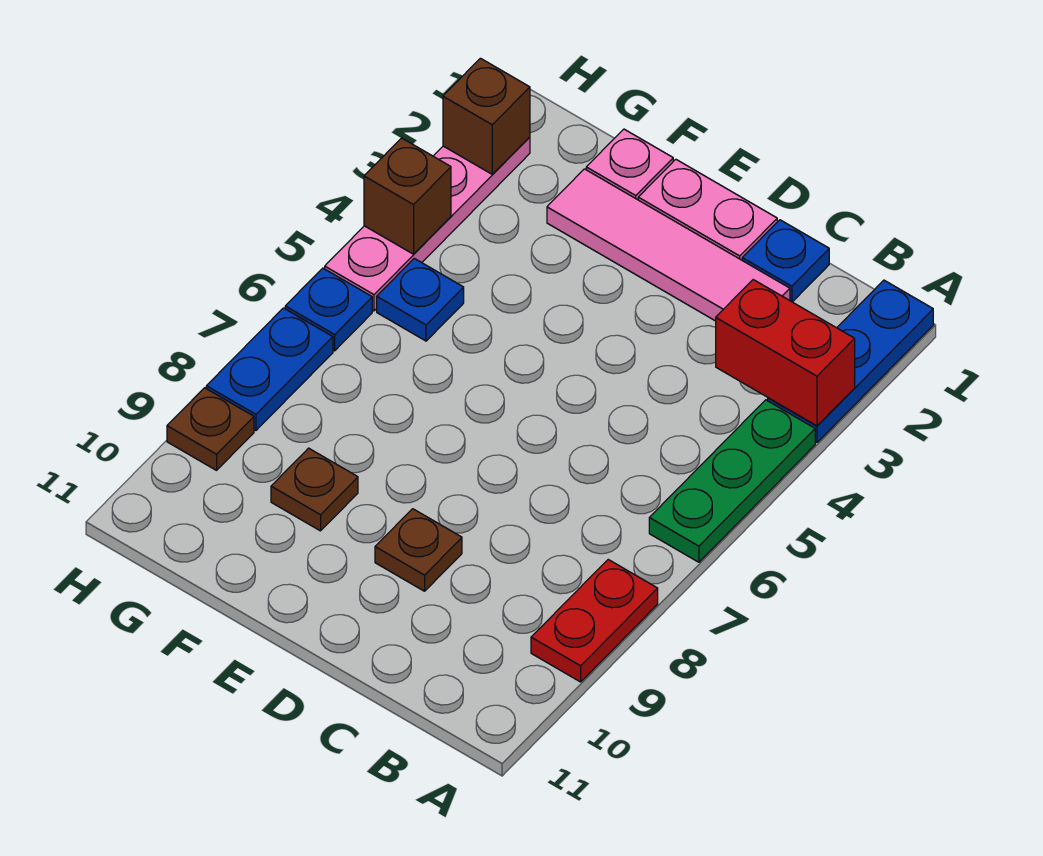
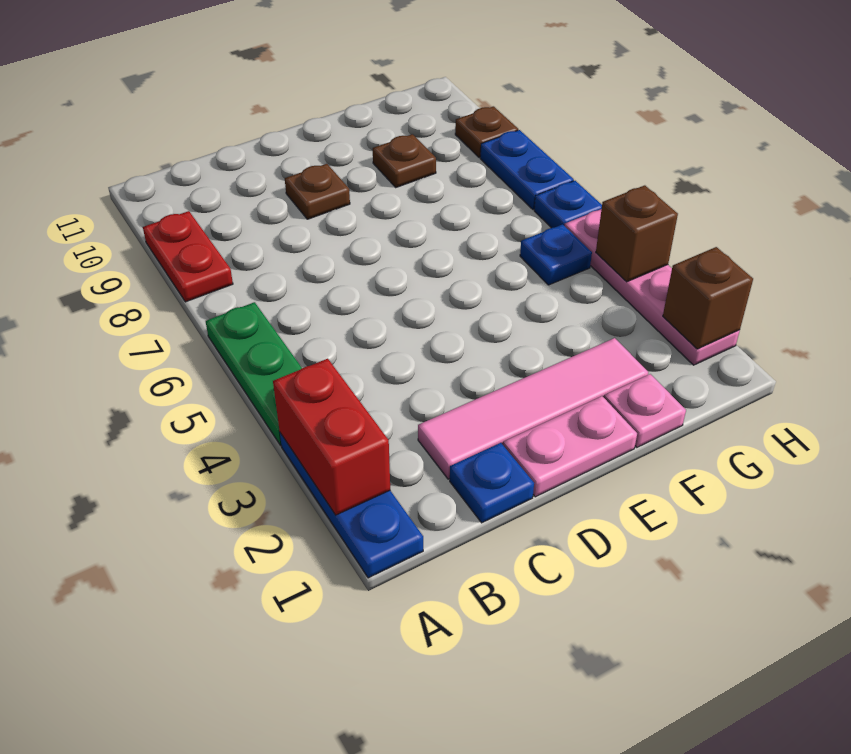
red 1x2 brick [716,280,855,426] -> red 1x2 brick turned to [273,359,390,515]

